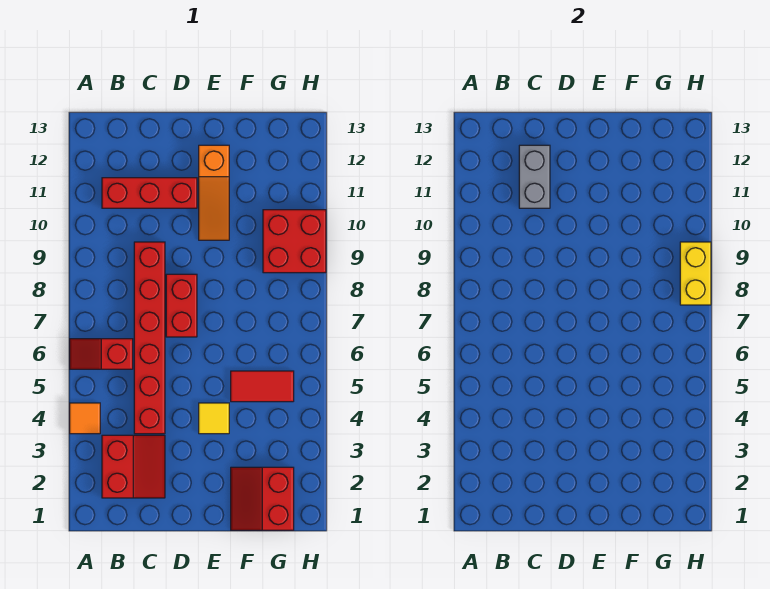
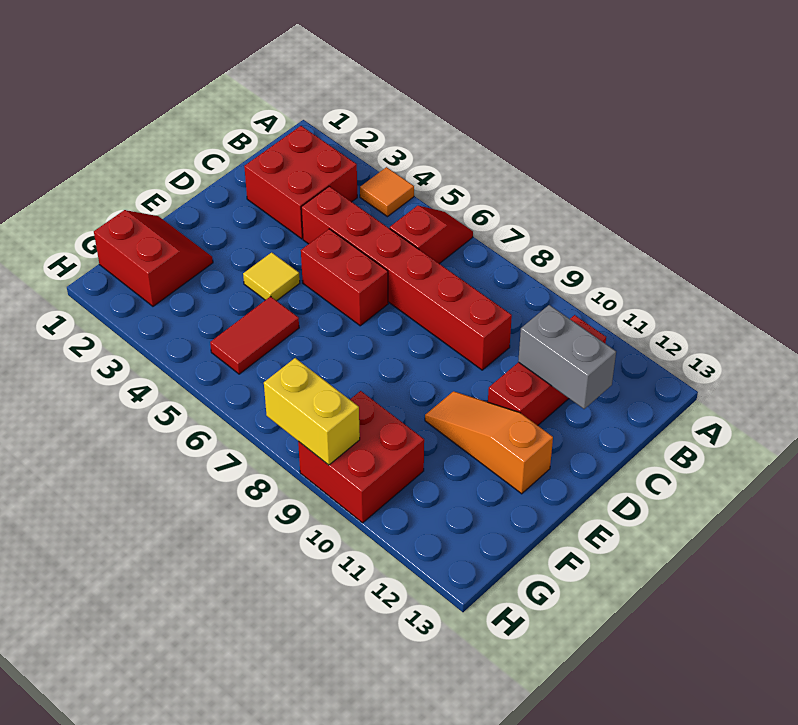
red 2x2 slope [102,435,165,498] -> red 2x2 brick [244,126,357,239]
red 1x2 brick [166,274,197,337] -> red 1x2 brick moved to [301,229,388,326]

